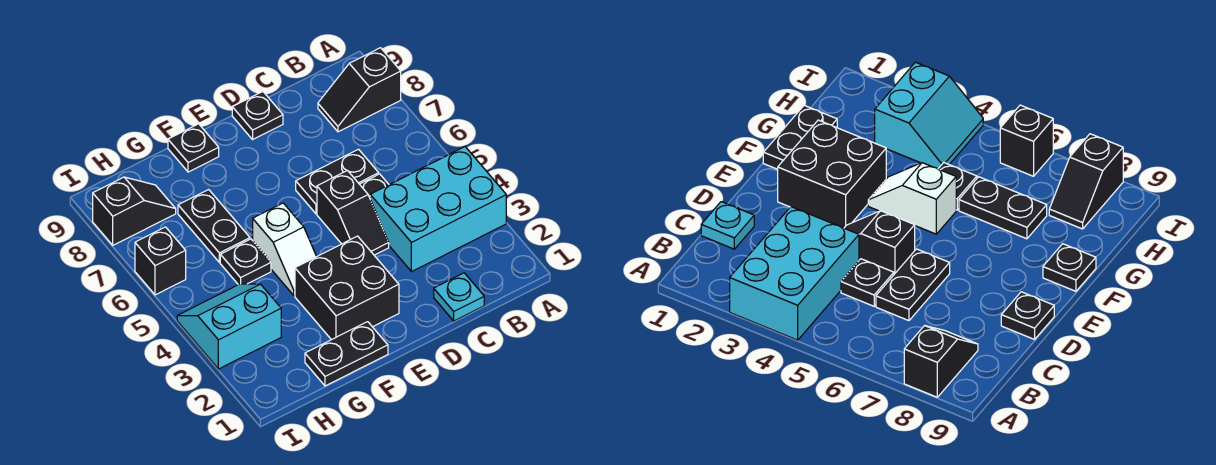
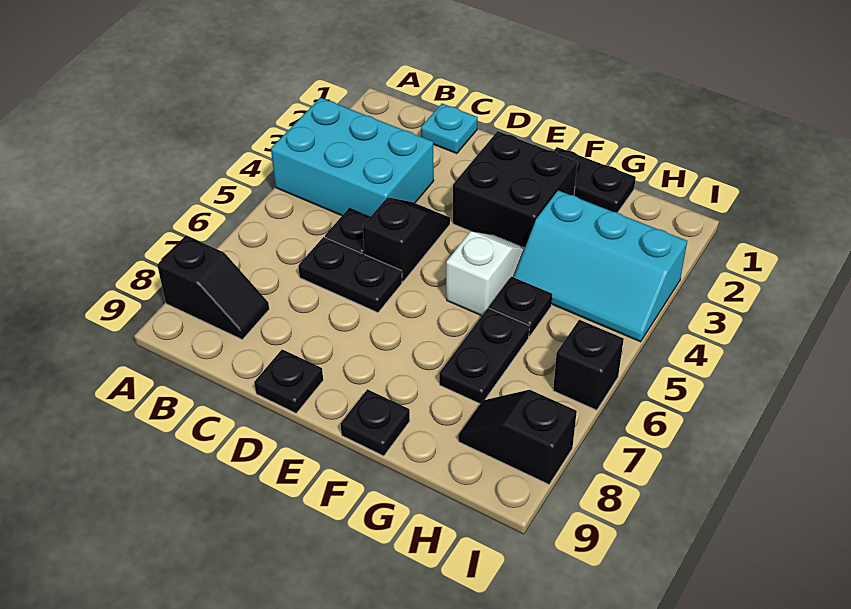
cyan 2x2 slope [177,284,281,369] -> cyan 2x3 slope [514,190,687,342]

